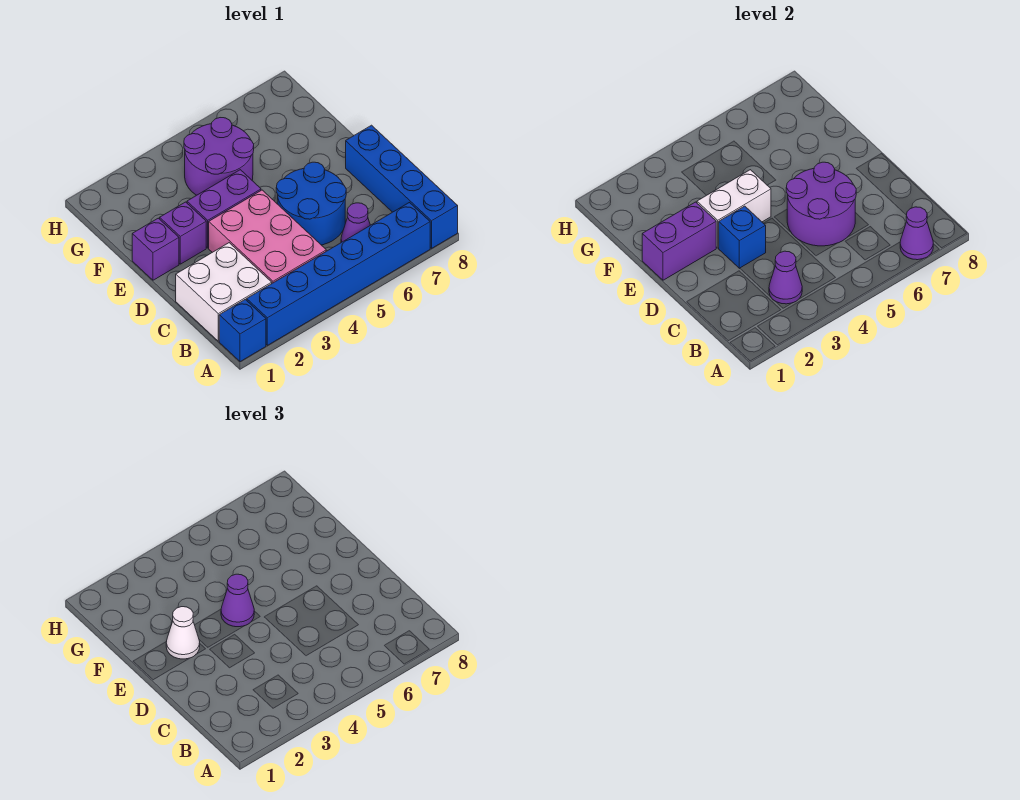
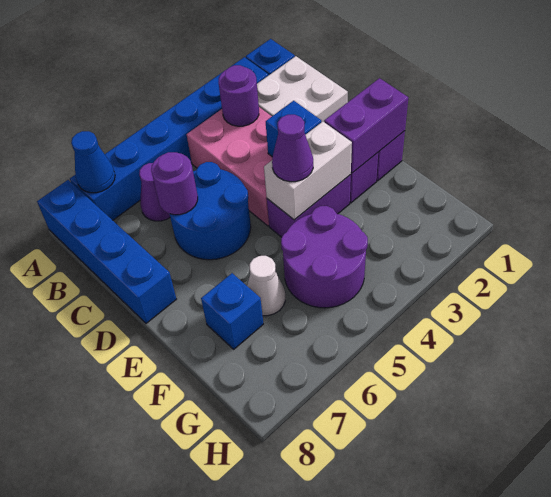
purple 1x1 cone [900,207,933,260] -> blue 1x1 cone [71,131,115,193]
purple 1x1 cone [769,251,802,304] -> purple 1x1 round brick [219,65,259,126]
purple 2x2 round brick [786,162,856,246] -> purple 1x1 round brick [151,152,198,215]
white 1x1 cone [166,607,200,659] -> white 1x1 cone moved to [247,256,285,316]
none -> blue 1x1 brick [201,273,263,349]

